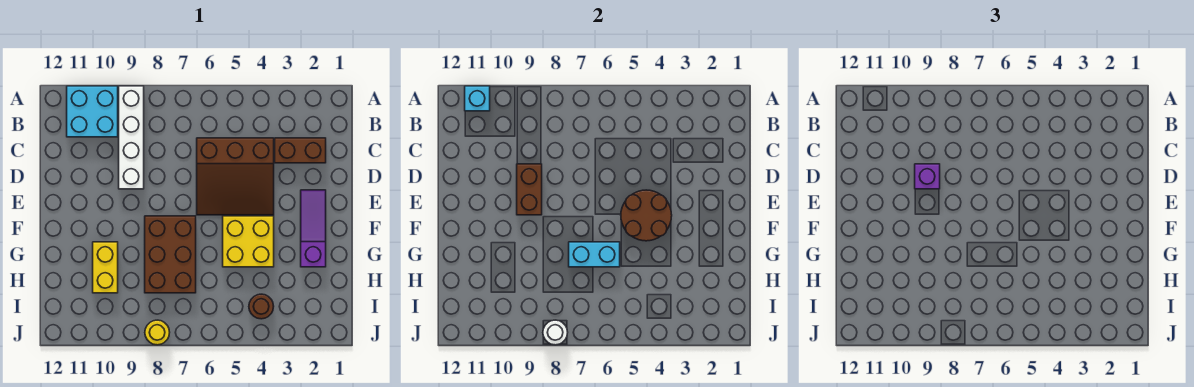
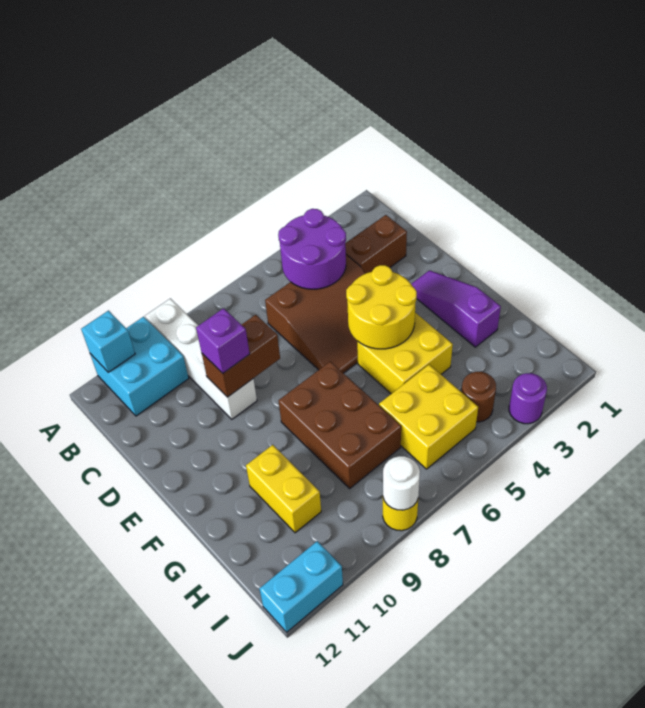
none -> purple 2x2 round brick [278,209,346,289]
brown 1x2 brick [517,164,542,215] -> brown 1x2 brick turned to [202,315,280,397]
brown 2x2 round brick [621,190,672,241] -> yellow 2x2 round brick [346,265,417,349]
cyan 1x2 brick [569,242,620,267] -> cyan 1x2 brick moved to [259,541,343,632]
none -> yellow 2x2 brick [379,365,478,469]
none -> purple 1x1 round brick [509,373,547,424]

